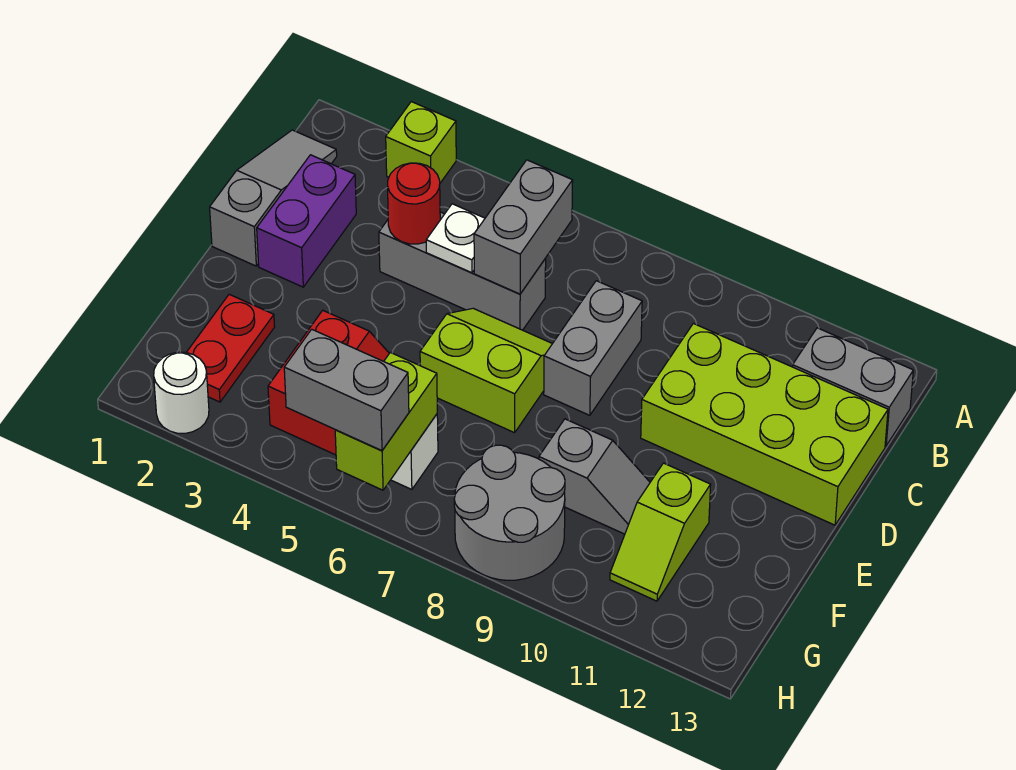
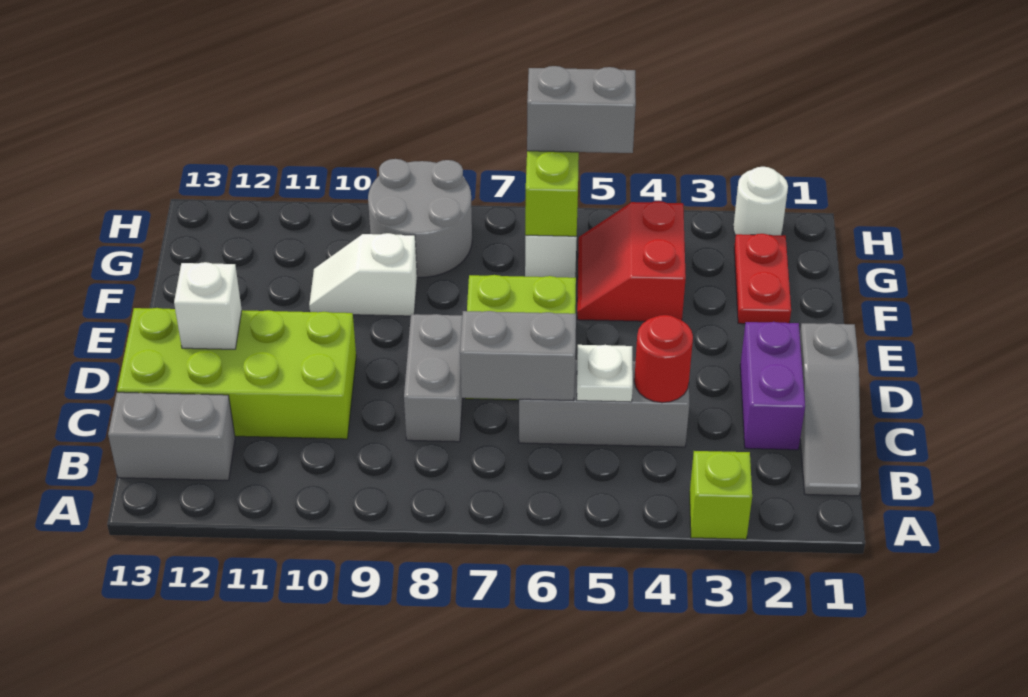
grey 1x2 brick [474,160,573,294] -> grey 1x2 brick turned to [460,311,576,401]
none -> white 1x1 brick [174,262,242,349]
grey 1x2 slope [539,419,650,534] -> white 1x2 slope [309,233,417,316]
lime 1x2 slope [610,463,711,601] -> none

